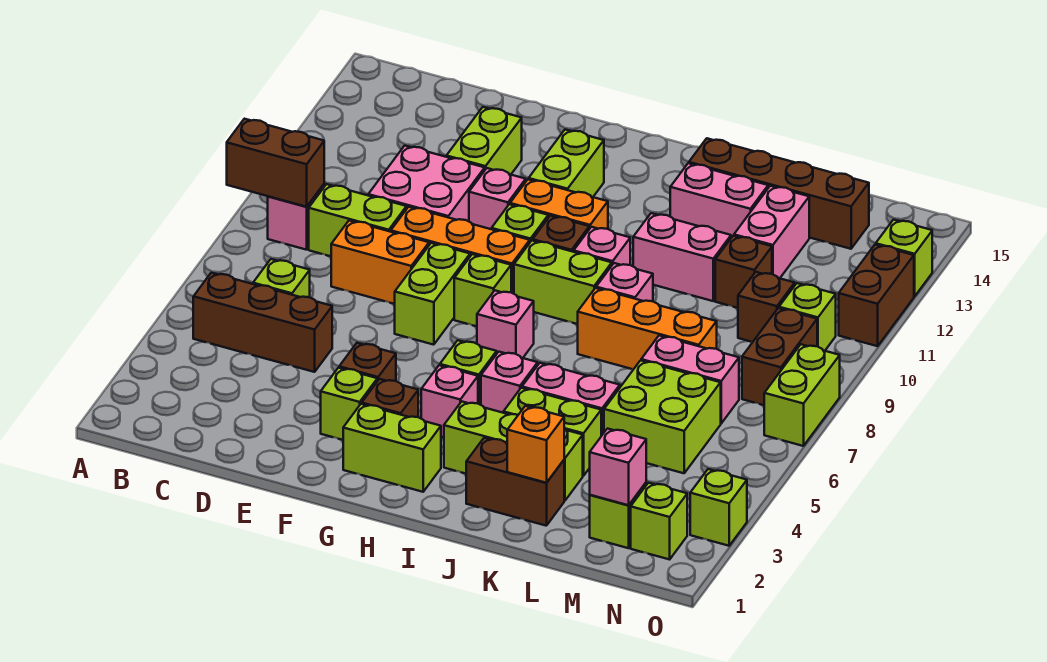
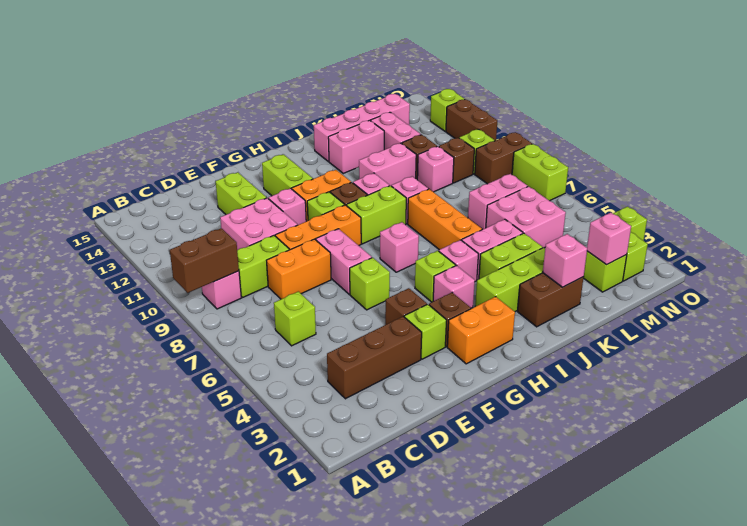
brown 1x3 brick [193,273,332,372] -> brown 1x3 brick moved to [327,316,422,399]
lime 1x2 brick [395,243,470,345] -> pink 1x2 brick [316,229,372,294]
lime 1x2 brick [343,404,441,492] -> orange 1x2 brick [447,297,515,364]
lime 1x1 brick [454,254,511,326] -> lime 1x1 brick moved to [350,258,390,310]
orange 1x3 brick [578,288,717,369] -> orange 1x3 brick turned to [408,189,482,250]
brown 1x4 brick [689,138,869,249] -> pink 1x4 brick [314,94,410,162]
orange 1x1 brick [507,406,564,483] -> pink 1x1 brick [543,234,587,287]
lime 2x2 brick [604,360,721,473] -> pink 2x2 brick [486,186,566,248]
none -> pink 1x1 brick [417,146,454,192]
brown 1x2 brick [742,308,817,405] -> brown 1x2 brick turned to [475,132,532,184]

